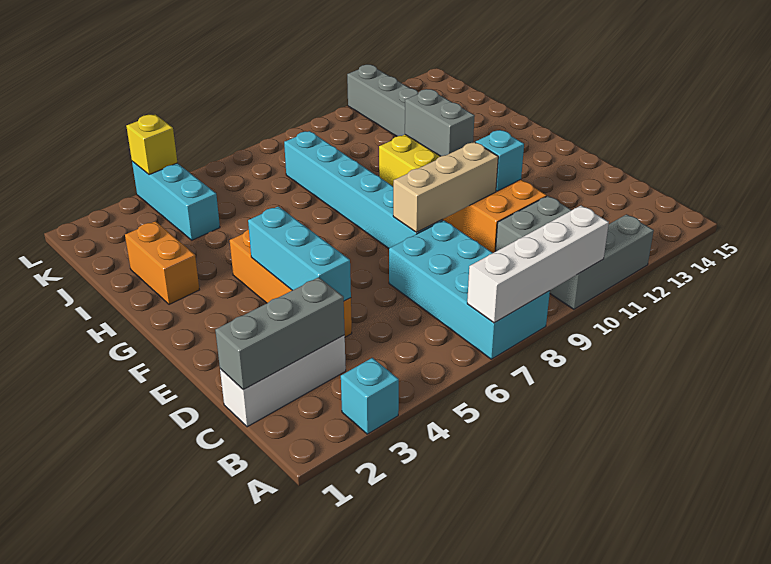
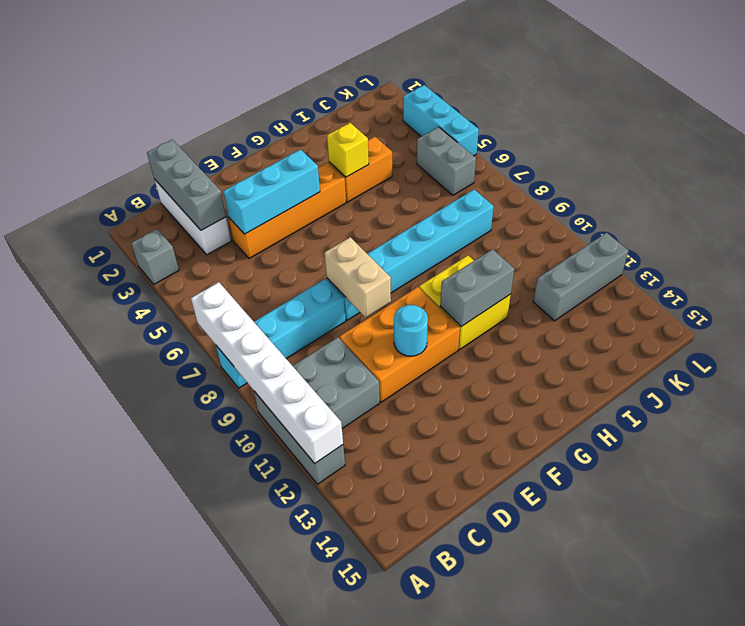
cyan 1x1 brick [341,358,399,434] -> grey 1x1 brick [131,229,179,285]
cyan 2x4 brick [389,221,550,359] -> cyan 1x4 brick [216,279,346,388]
white 1x4 brick [467,206,609,323] -> white 1x6 brick [191,282,343,464]
tan 1x3 brick [393,142,498,232] -> tan 1x2 brick [325,237,391,317]
cyan 1x1 brick [476,130,524,191] -> cyan 1x1 round brick [394,305,428,356]
orange 1x2 brick [125,221,199,304] -> orange 1x2 brick moved to [329,137,392,202]
cyan 1x3 brick [132,161,220,240] -> cyan 1x3 brick turned to [403,85,479,156]
none -> grey 1x2 brick [417,127,476,195]
yellow 1x1 brick [126,115,177,175] -> yellow 1x1 brick moved to [327,123,369,177]

